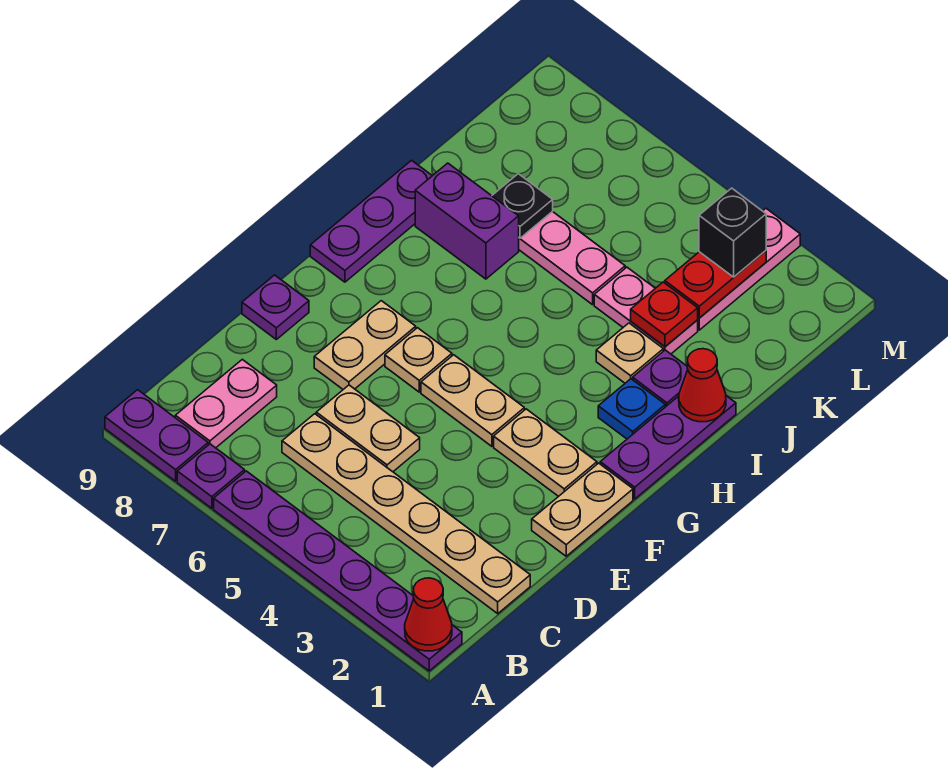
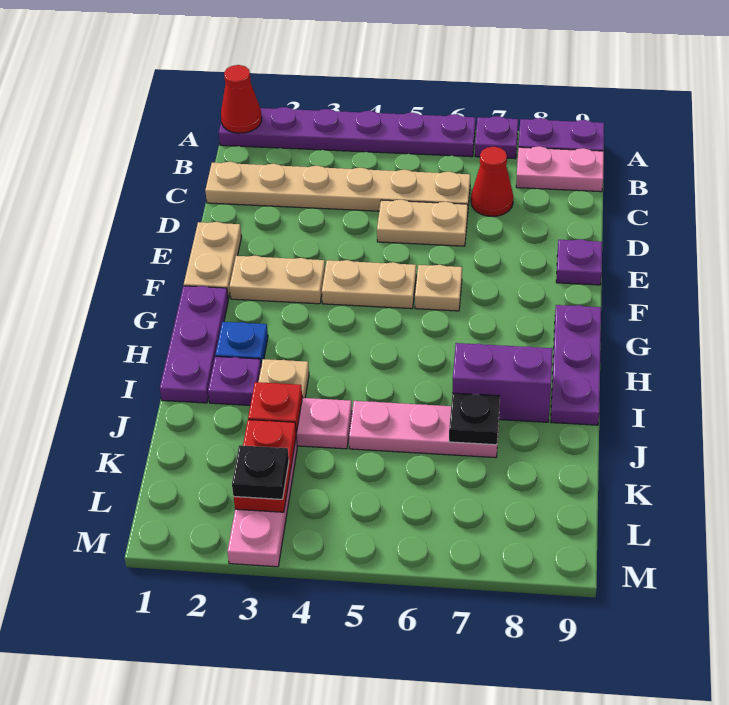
pink 1x2 plate [175,359,277,448] -> pink 1x2 plate turned to [516,146,604,192]
tan 1x2 plate [314,301,416,389] -> none
red 1x1 cone [679,349,726,422] -> red 1x1 cone moved to [471,147,513,216]
black 1x1 brick [699,188,766,277] -> black 1x1 plate [232,445,289,499]

